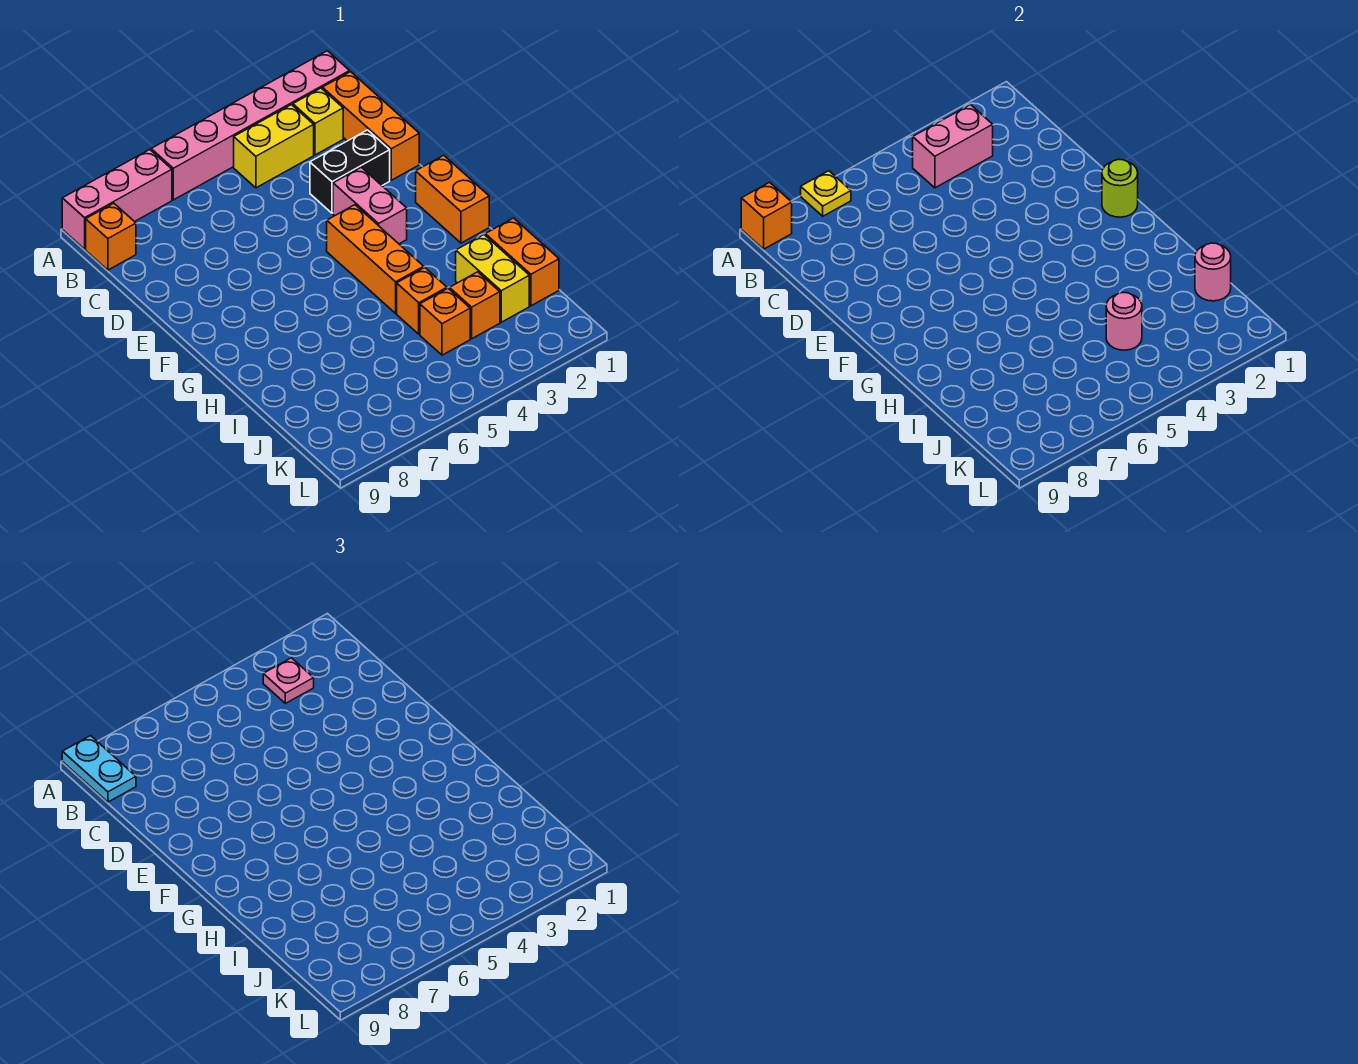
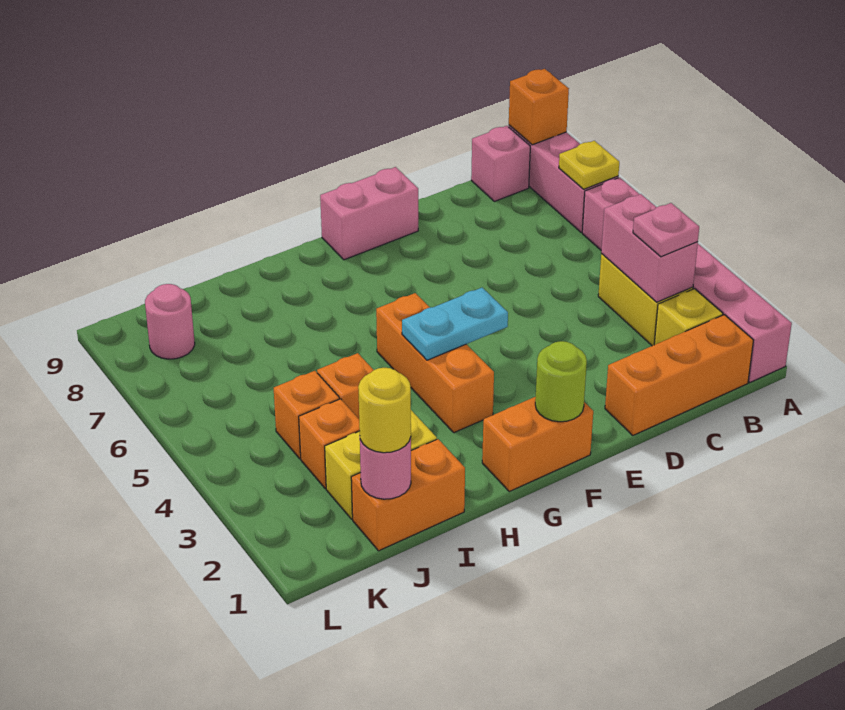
cyan 1x2 plate [62,736,136,802] -> cyan 1x2 plate moved to [402,288,508,360]
orange 1x1 brick [86,203,136,270] -> pink 1x1 brick [471,126,530,201]
black 1x2 brick [310,130,390,213] -> none
pink 1x2 brick [333,167,407,244] -> pink 1x2 brick moved to [320,167,418,260]
orange 1x3 brick [327,205,424,313] -> orange 1x3 brick turned to [376,293,494,433]
none -> yellow 1x1 round brick [358,368,411,453]
pink 1x1 round brick [1106,292,1142,350] -> pink 1x1 round brick moved to [145,284,195,359]

